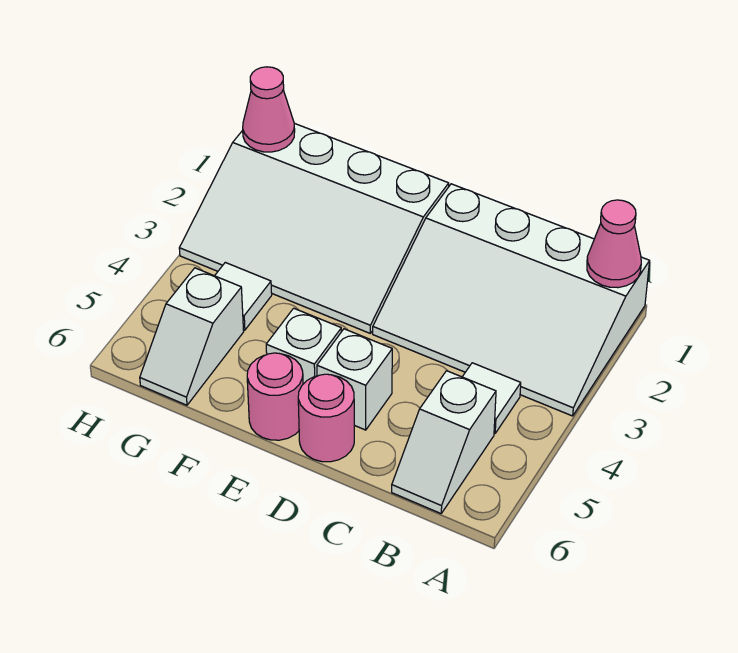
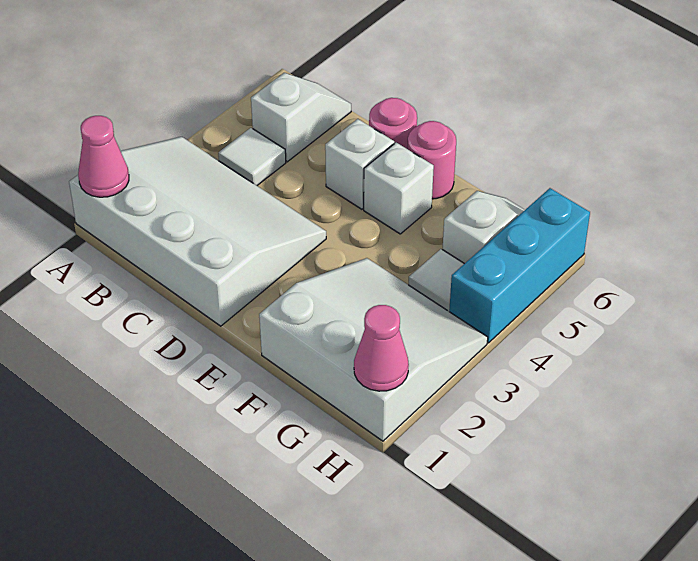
white 3x4 slope [179,123,449,333] -> white 3x3 slope [259,258,488,441]
none -> cyan 1x3 brick [449,188,590,343]

